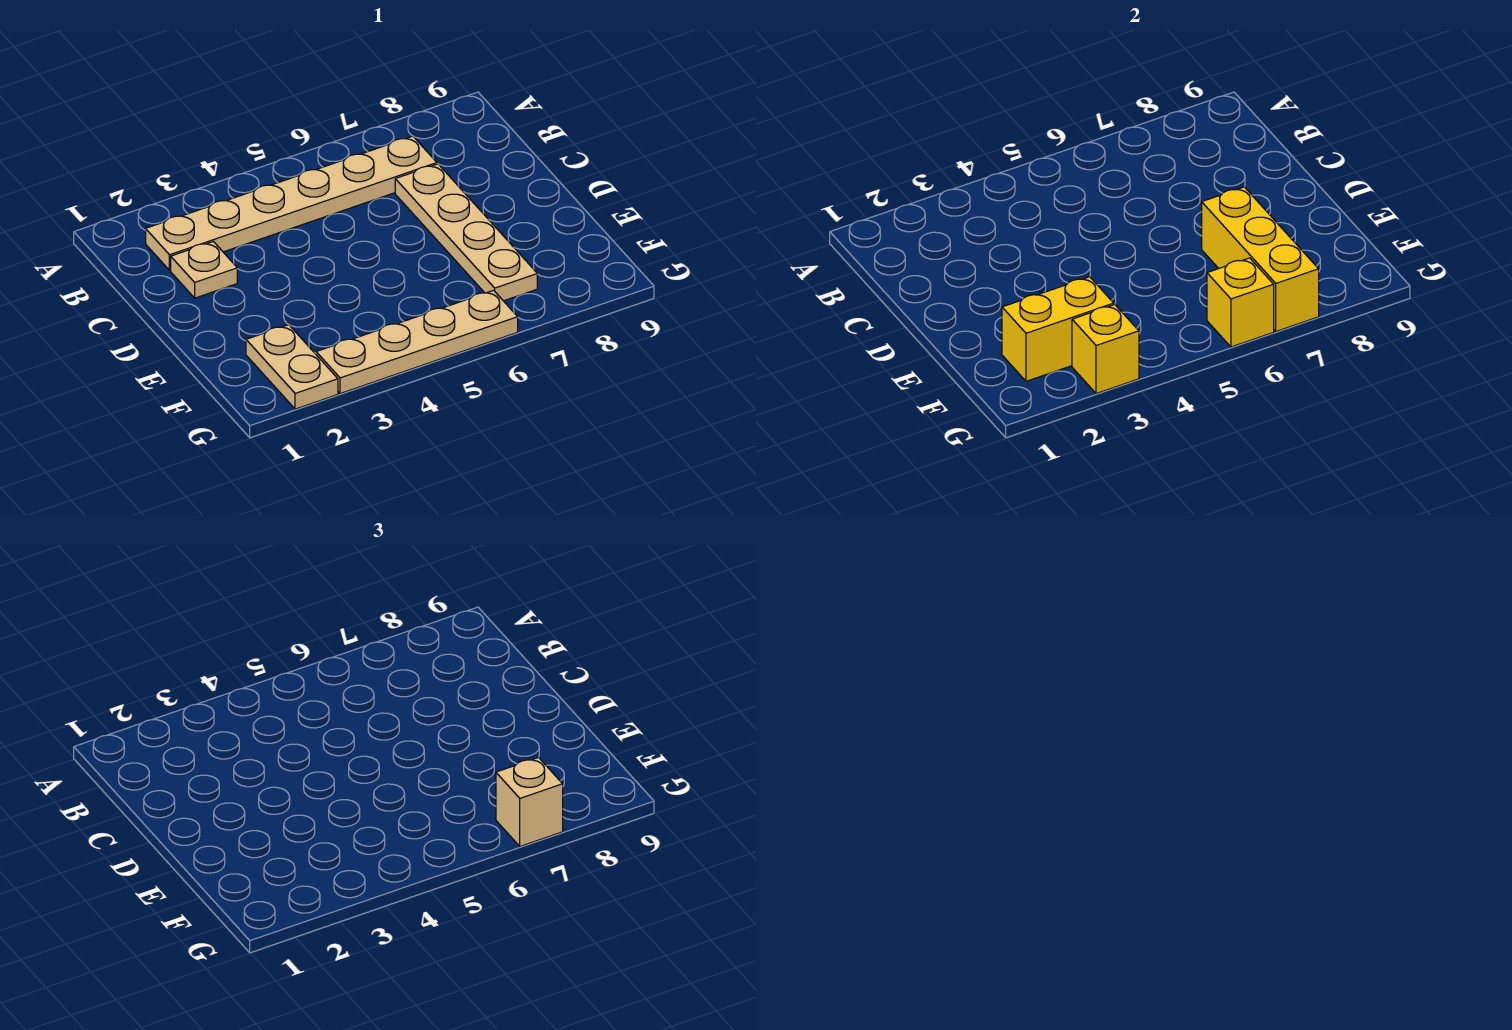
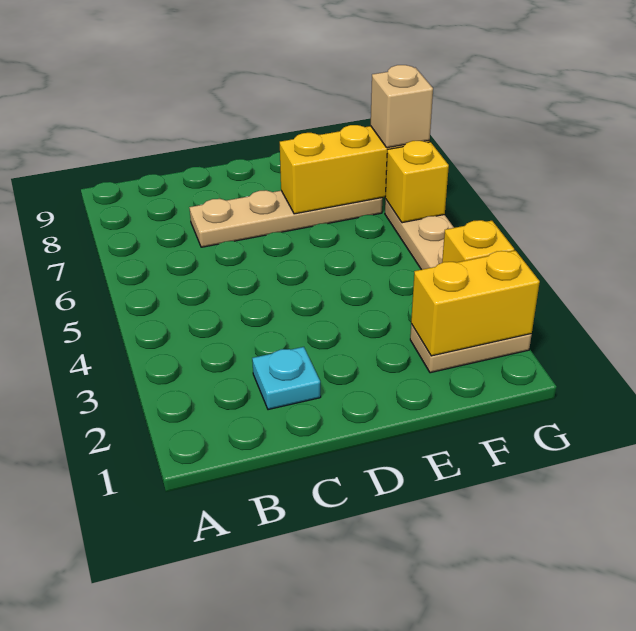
tan 1x6 plate [146,136,437,270] -> none
tan 1x1 plate [171,242,237,298] -> cyan 1x1 plate [252,347,321,410]
yellow 1x2 brick [1002,277,1114,381] -> yellow 1x2 brick turned to [411,251,540,356]

